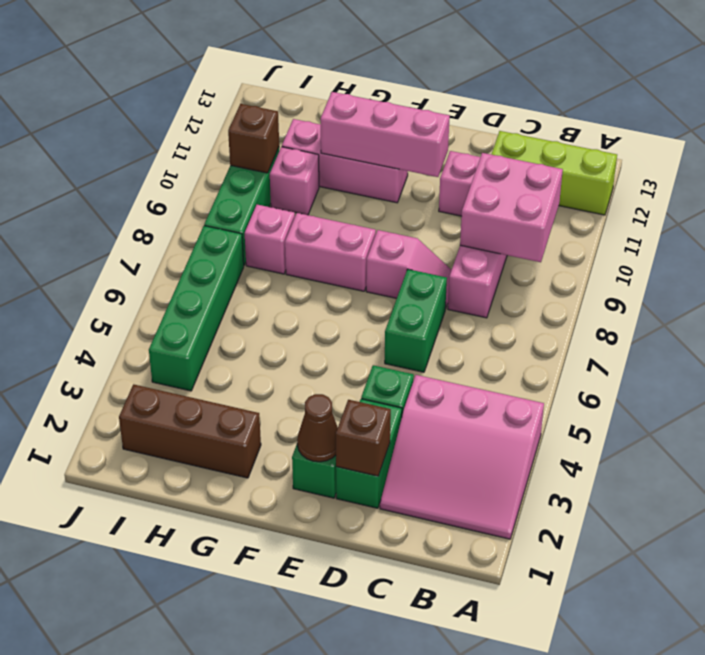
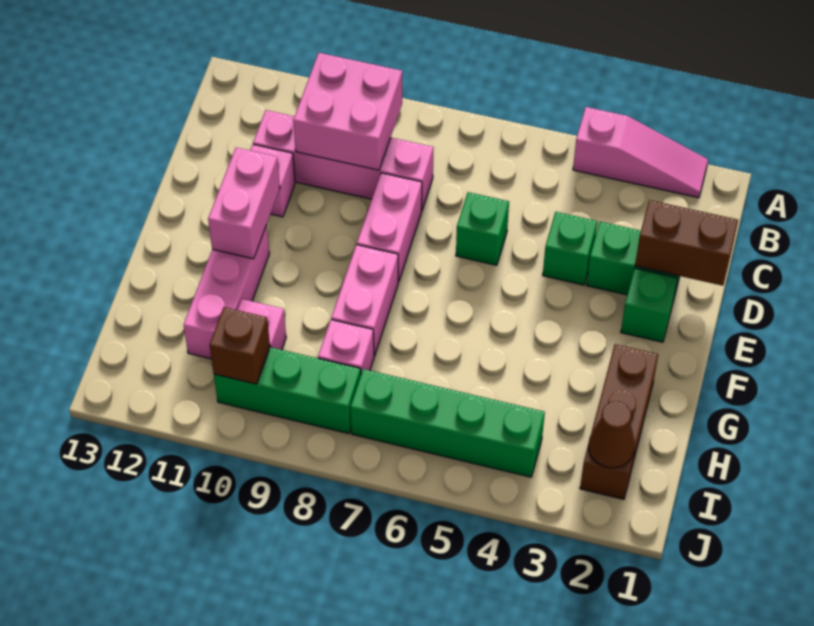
pink 3x3 slope [380,375,544,539] -> pink 1x3 slope [573,107,708,198]
lime 1x3 brick [491,131,617,215] -> none
brown 1x1 brick [336,400,391,476] -> brown 1x2 brick [635,200,738,286]
green 1x2 brick [385,269,447,372] -> green 1x1 brick [456,192,509,265]
pink 1x2 slope [366,230,451,309] -> pink 1x2 brick [357,173,422,282]
brown 1x1 cone [297,394,338,462] -> brown 1x1 cone moved to [588,402,635,468]
pink 1x3 brick [320,92,450,177] -> pink 1x2 brick [208,148,280,259]

